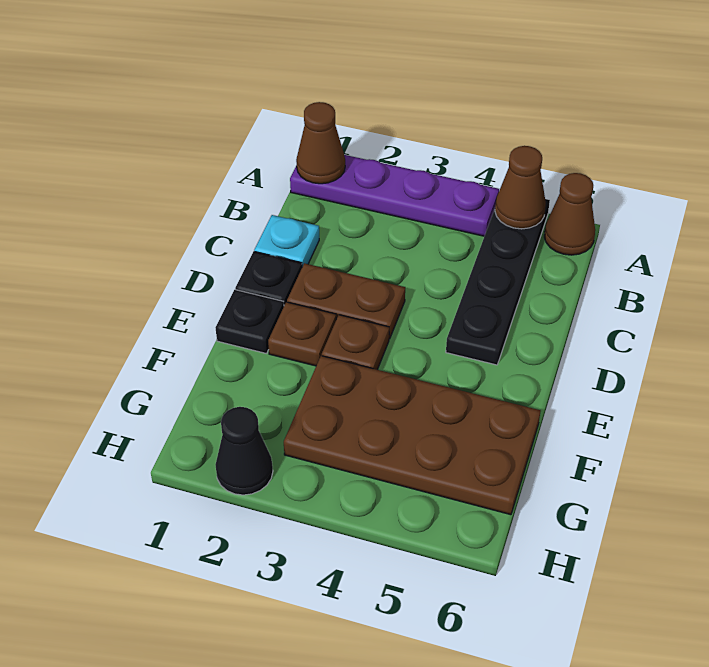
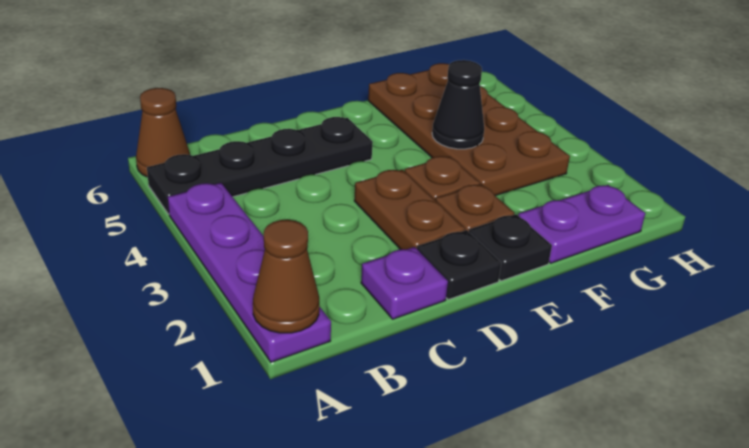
brown 1x1 cone [495,146,546,229] -> none
cyan 1x1 plate [254,215,319,267] -> purple 1x1 plate [361,247,448,319]
none -> purple 1x2 plate [518,185,645,263]
black 1x1 cone [215,407,273,495] -> black 1x1 cone moved to [432,60,484,149]

